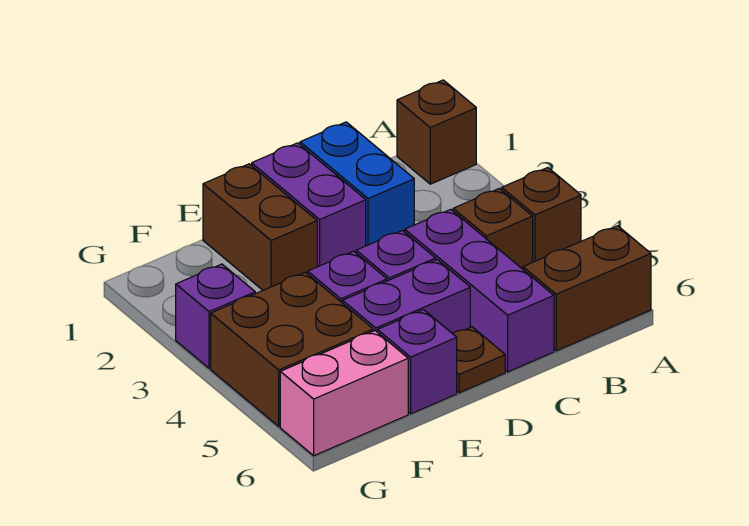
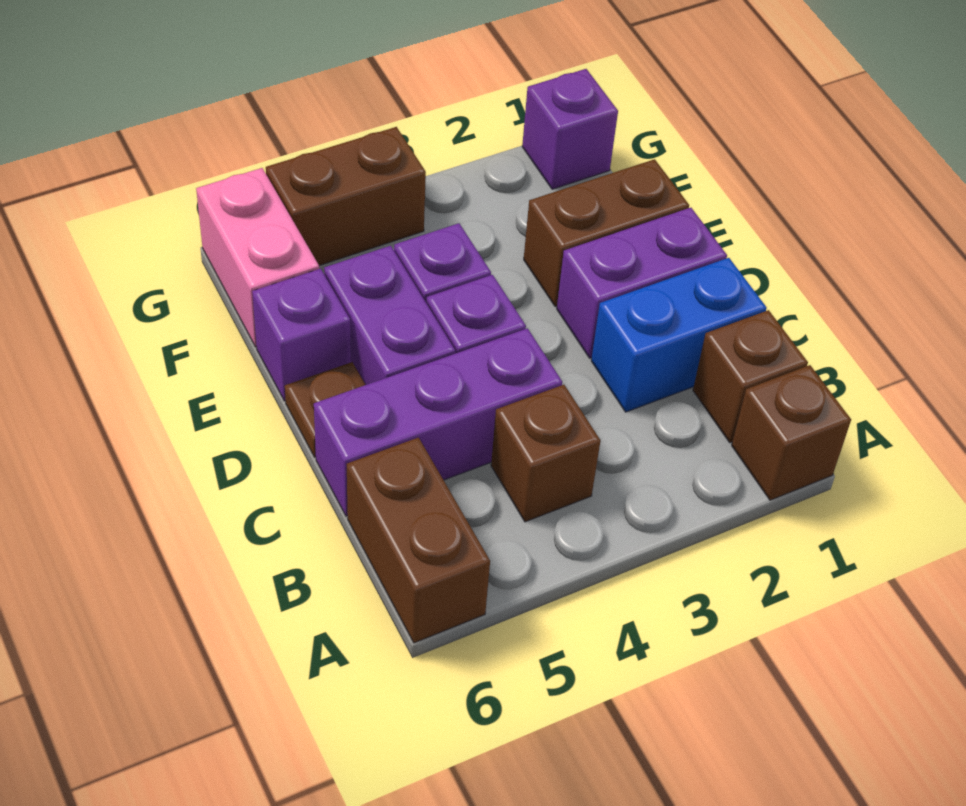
brown 1x1 brick [502,168,581,262] -> brown 1x1 brick moved to [693,310,808,443]
brown 2x2 brick [211,272,373,426] -> brown 1x2 brick [266,127,426,265]
purple 1x1 brick [176,264,255,368] -> purple 1x1 brick moved to [522,69,618,189]

